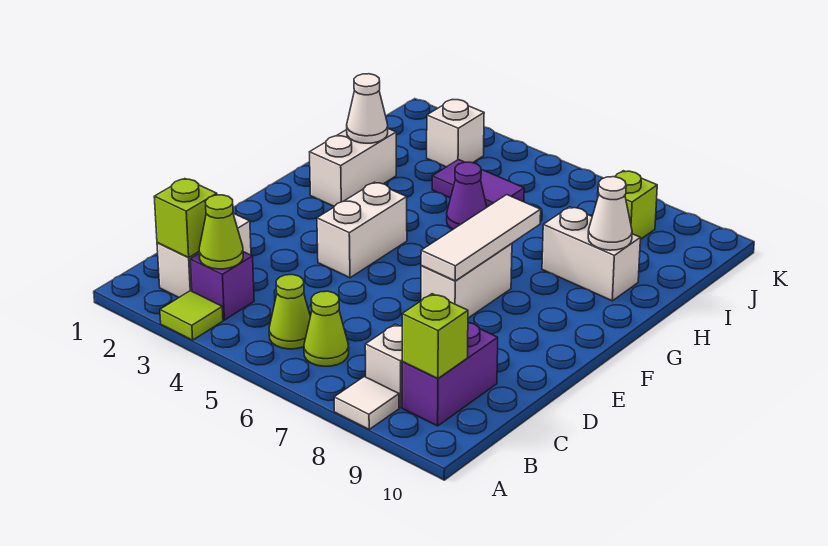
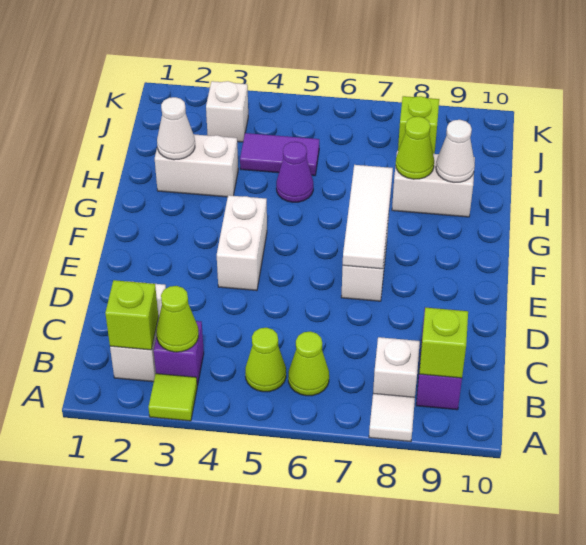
white 1x2 brick [310,128,396,206] -> white 1x2 brick turned to [155,134,238,197]
none -> lime 1x1 cone [396,116,434,179]

